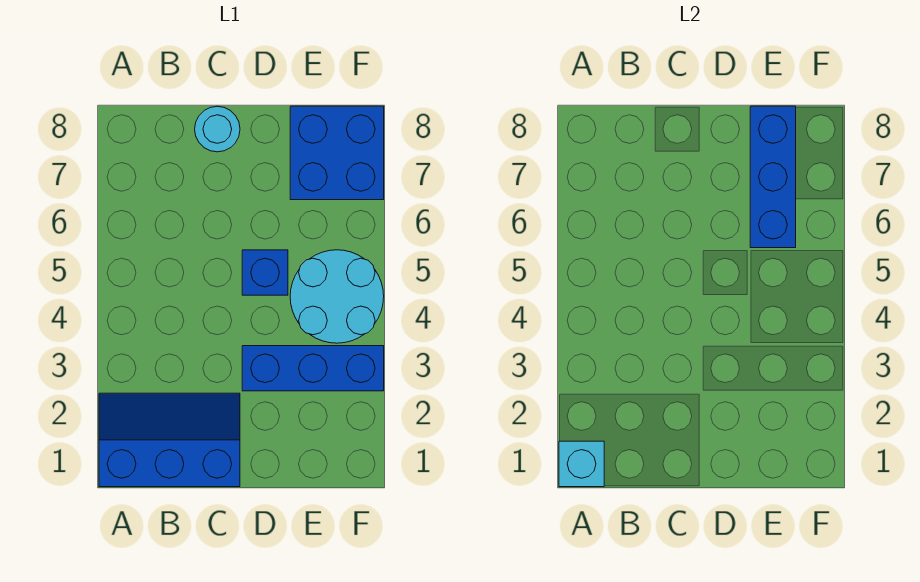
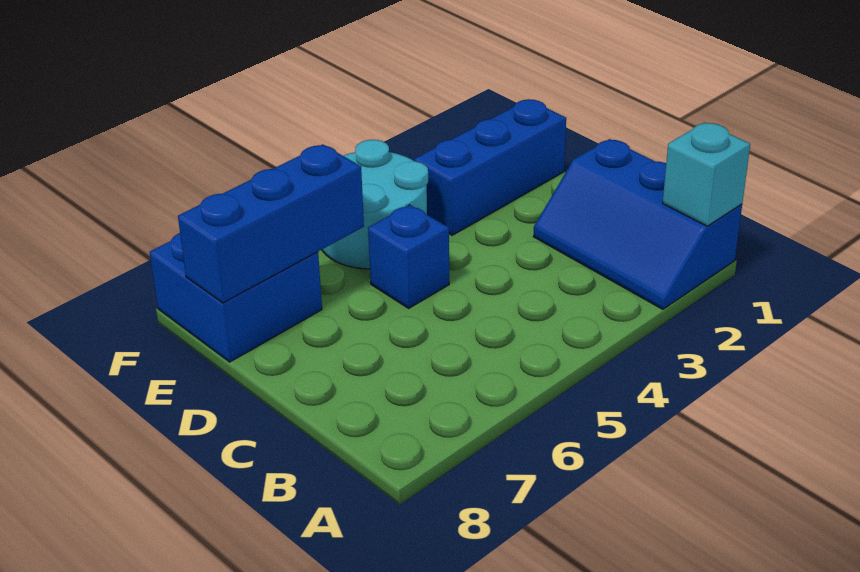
cyan 1x1 round brick [195,106,240,152] -> none
blue 1x3 brick [242,346,384,391] -> blue 1x3 brick turned to [414,99,566,235]

